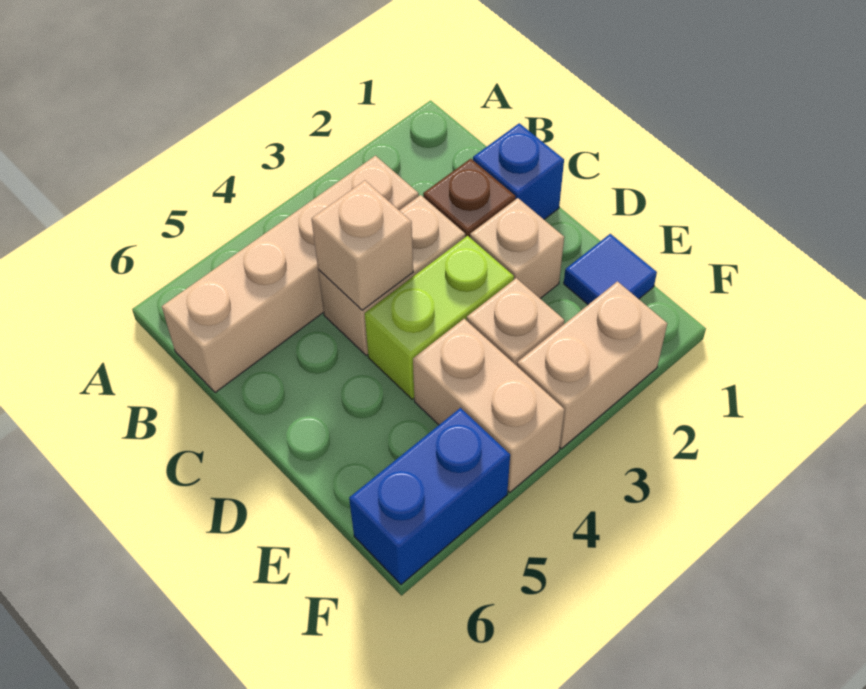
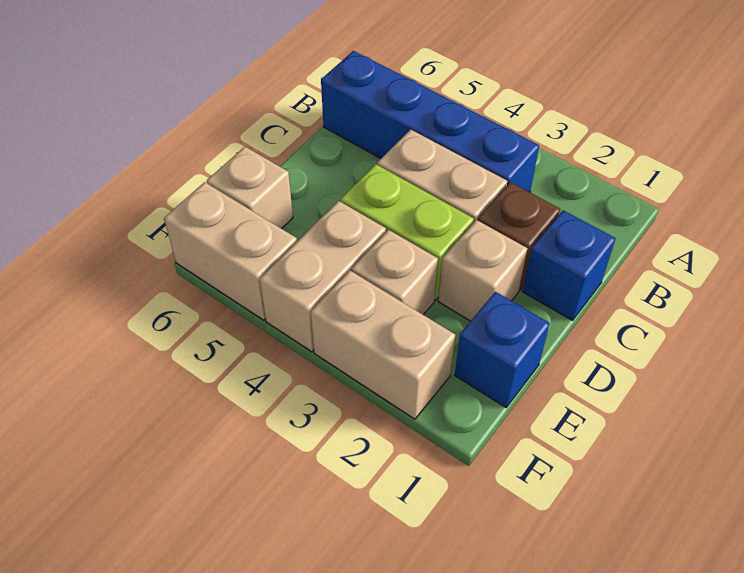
tan 1x4 brick [162,156,419,393] -> blue 1x4 brick [321,51,539,192]
tan 1x1 brick [312,181,413,310] -> tan 1x1 brick moved to [207,147,293,229]
blue 1x1 tile [564,234,657,305] -> blue 1x1 brick [455,292,550,407]
blue 1x2 brick [349,408,510,584] -> tan 1x2 brick [164,182,297,320]

